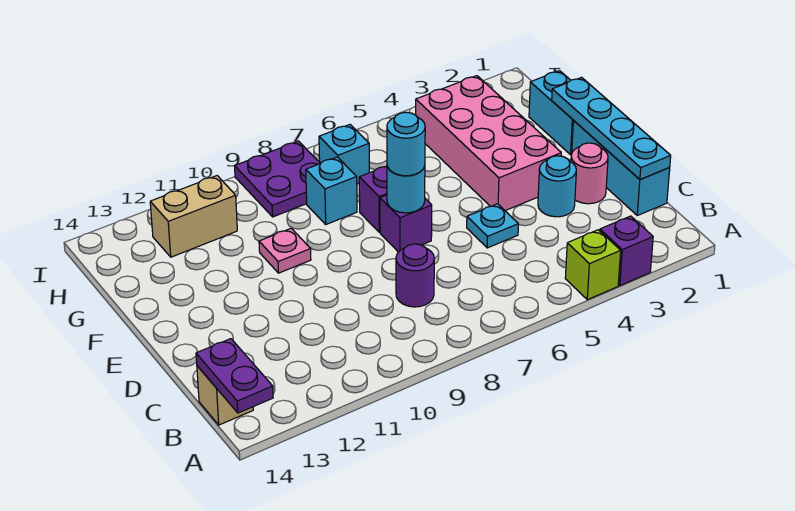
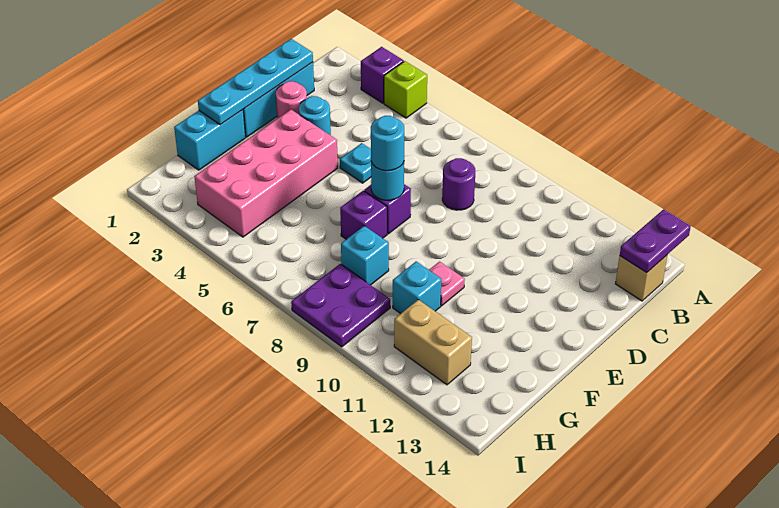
cyan 1x1 brick [319,125,369,184] -> cyan 1x1 brick moved to [393,262,441,314]

